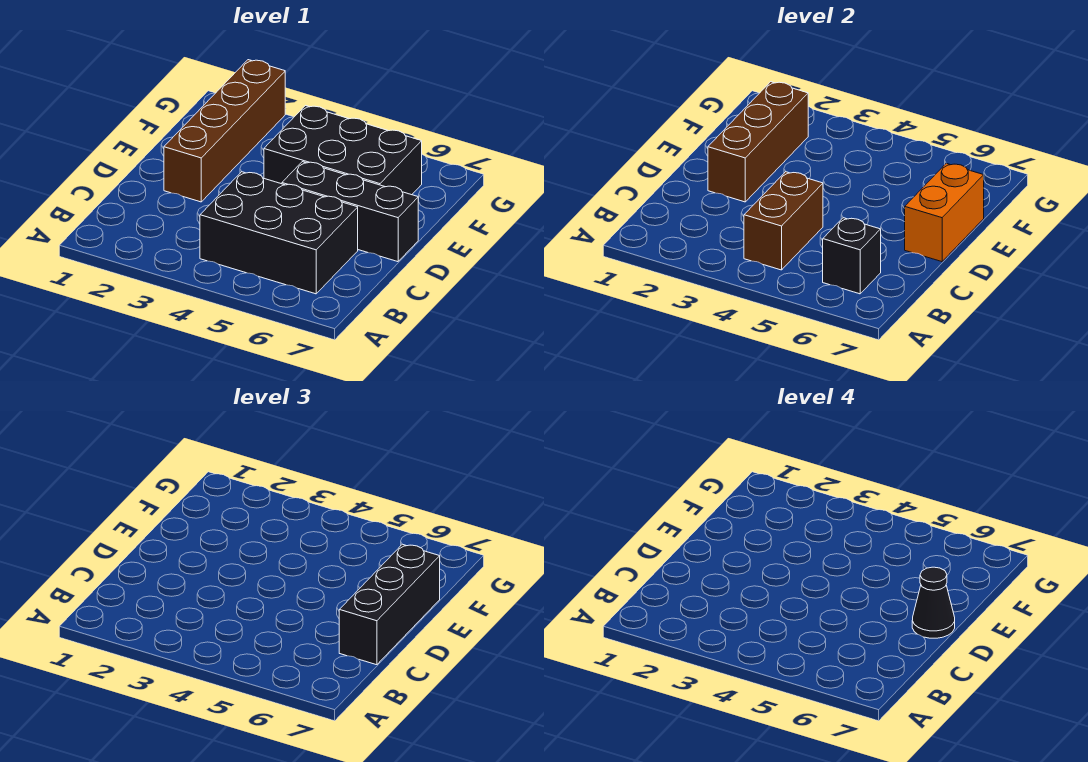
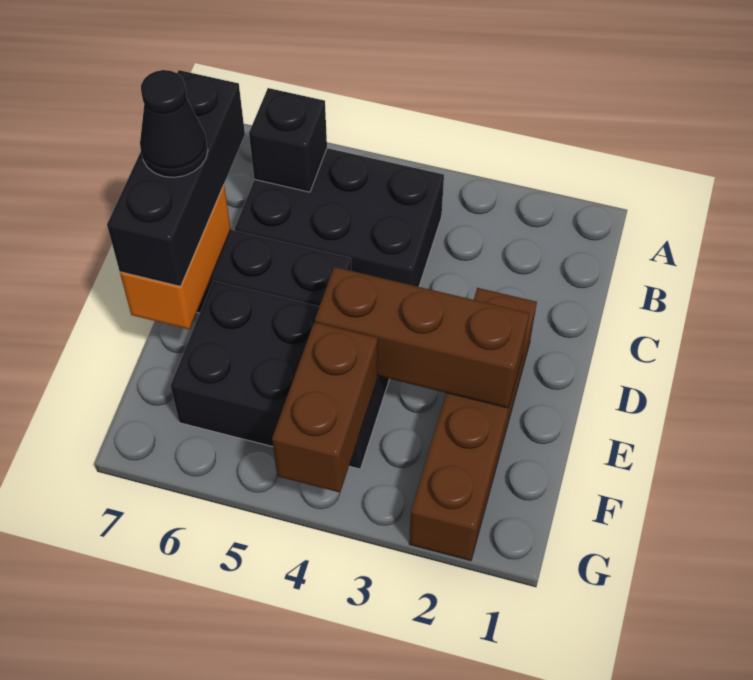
brown 1x2 brick [744,172,823,270] -> brown 1x2 brick moved to [272,322,378,492]
brown 1x3 brick [708,82,808,202] -> brown 1x3 brick turned to [315,267,529,408]

